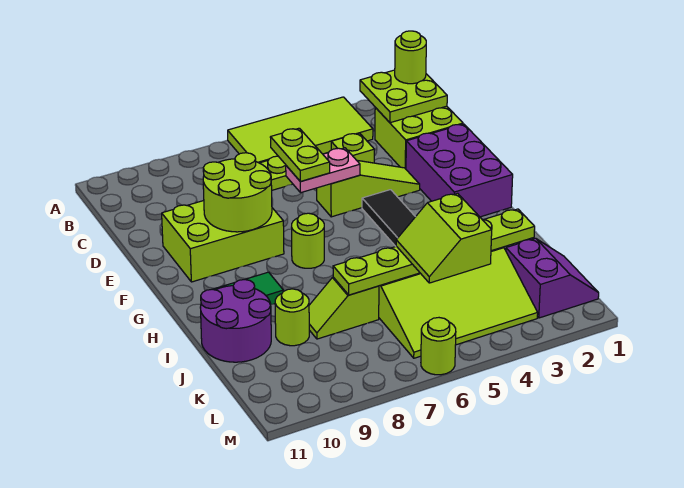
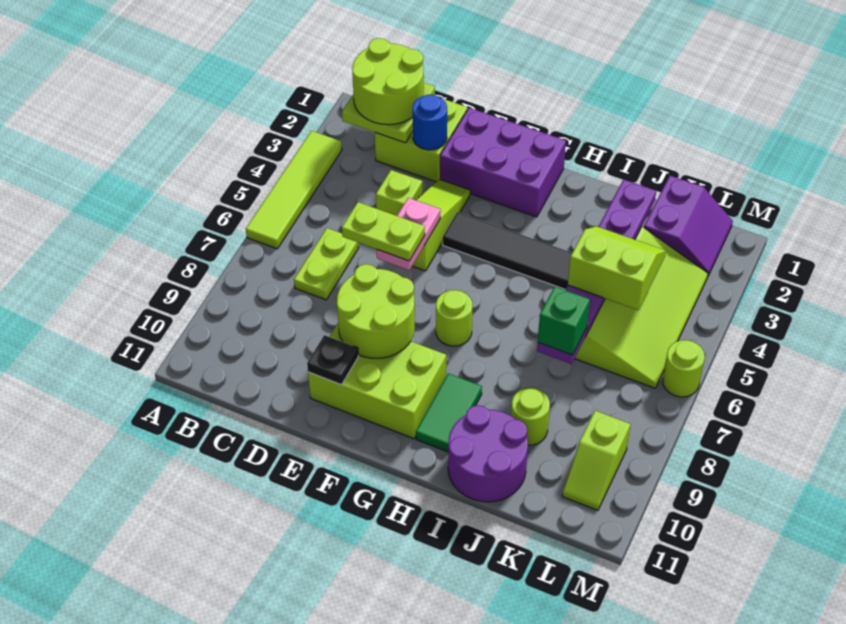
lime 2x4 tile [228,97,373,163] -> lime 1x4 tile [246,131,342,249]
lime 1x1 round brick [395,31,426,84] -> lime 2x2 round brick [352,38,424,125]
none -> blue 1x1 round brick [413,95,447,150]
lime 2x3 brick [162,201,284,282] -> lime 2x3 brick turned to [308,323,446,439]
none -> black 1x1 plate [307,335,358,385]
lime 1x6 plate [333,209,535,295] -> purple 1x6 plate [537,180,656,364]
lime 2x2 slope [396,193,492,283] -> lime 2x2 slope turned to [568,226,666,310]
lime 1x2 slope [309,277,379,339] -> lime 1x2 slope moved to [562,411,631,510]
none -> green 1x1 brick [538,287,590,355]
purple 2x2 slope [506,238,599,318] -> purple 2x2 slope turned to [644,176,733,275]

